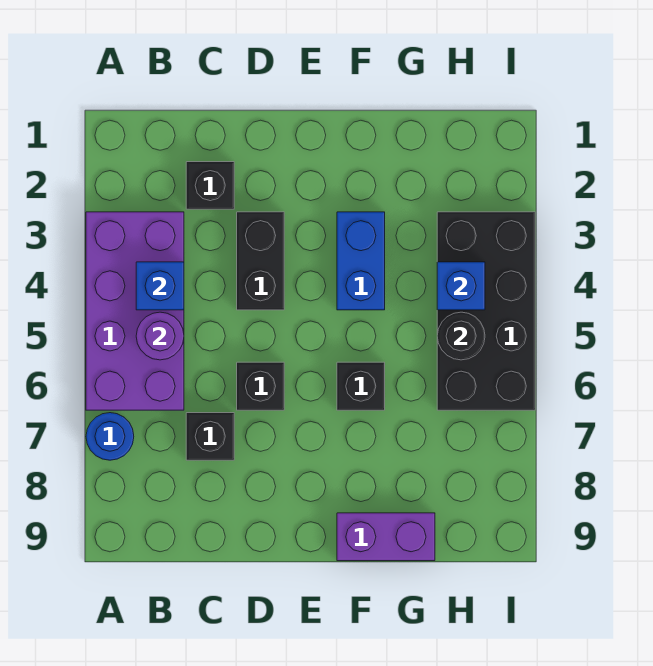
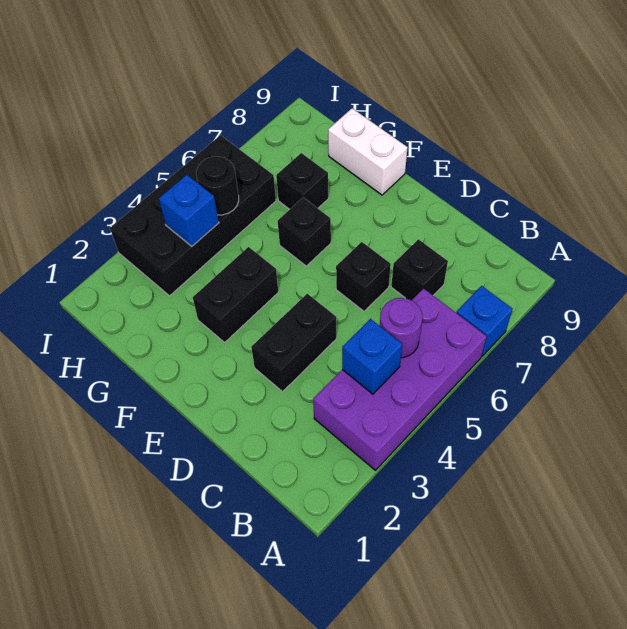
blue 1x1 round brick [86,413,134,460] -> blue 1x1 brick [456,286,513,356]
black 1x1 brick [186,162,234,209] -> black 1x1 brick moved to [276,153,328,209]
blue 1x2 brick [337,212,385,310] -> black 1x2 brick [193,247,278,342]
purple 1x2 brick [337,513,435,561] -> white 1x2 brick [328,108,408,195]

